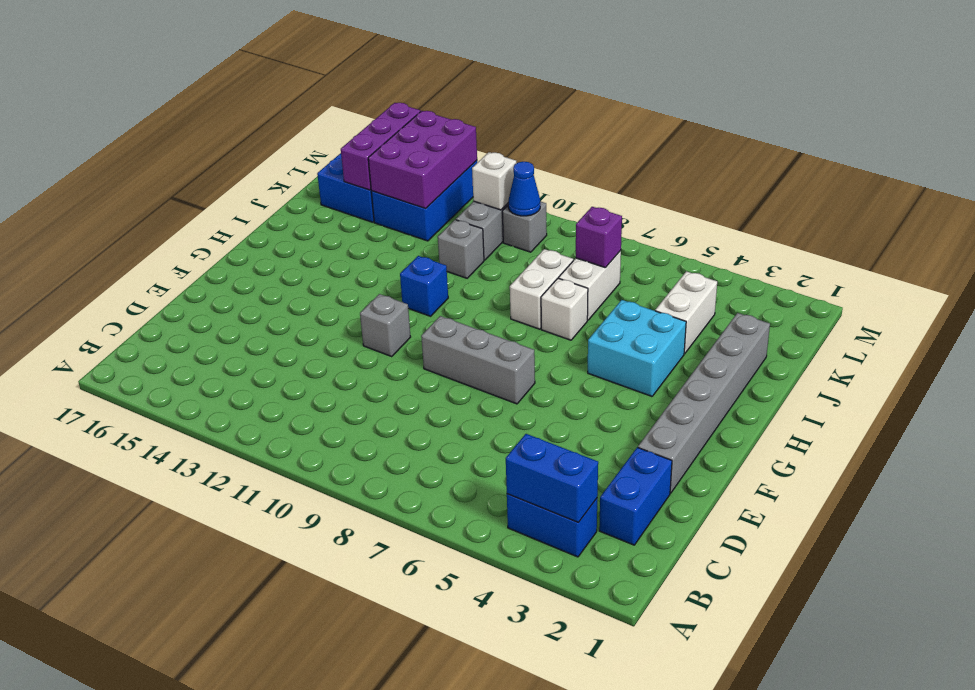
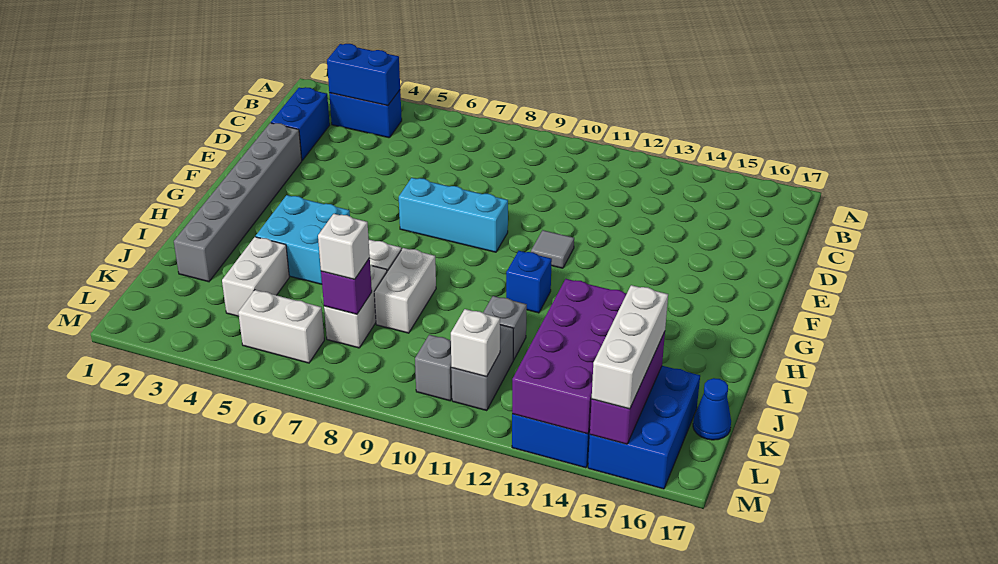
grey 1x3 brick [421,316,535,404] -> cyan 1x3 brick [399,178,508,252]
grey 1x1 brick [360,294,411,356] -> grey 1x1 tile [531,230,574,268]
none -> white 1x1 brick [318,214,370,279]
purple 2x3 brick [368,111,477,208] -> purple 2x4 brick [512,279,627,434]
none -> white 1x3 brick [592,285,668,409]
none -> white 1x2 brick [238,290,324,363]
blue 1x1 cone [508,162,540,216] -> blue 1x1 cone moved to [693,378,731,440]

